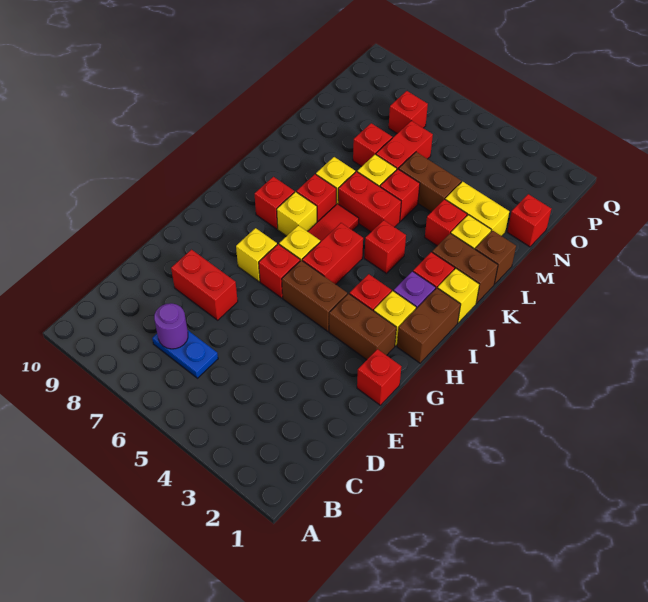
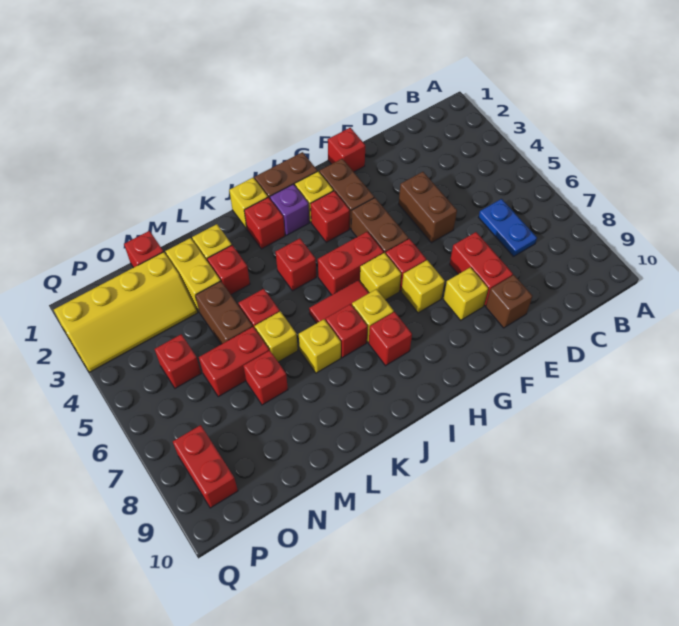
purple 1x1 round brick [154,303,188,349] -> none
none -> yellow 1x1 brick [443,267,488,320]
brown 1x2 brick [432,233,498,303] -> brown 1x2 brick moved to [399,172,457,243]
red 1x2 brick [338,172,401,232] -> red 1x2 brick moved to [173,425,238,508]
brown 1x1 brick [475,231,516,284] -> brown 1x1 brick moved to [486,275,532,328]
none -> yellow 2x4 slope [54,252,198,372]
red 1x1 brick [389,91,428,133] -> red 1x1 brick moved to [155,334,201,388]

